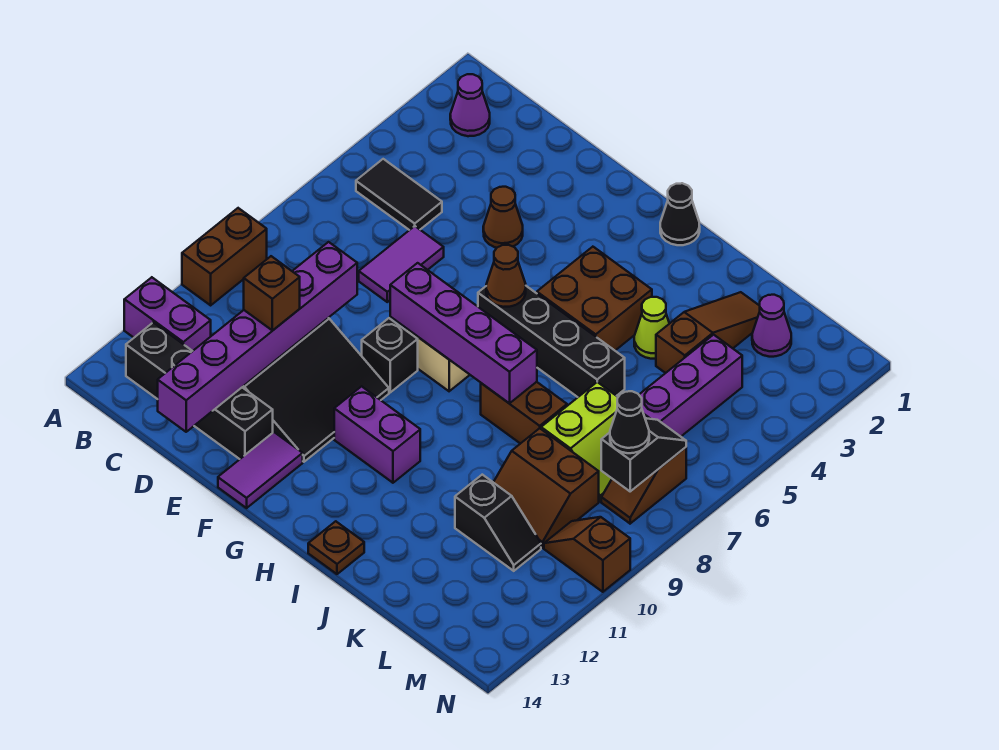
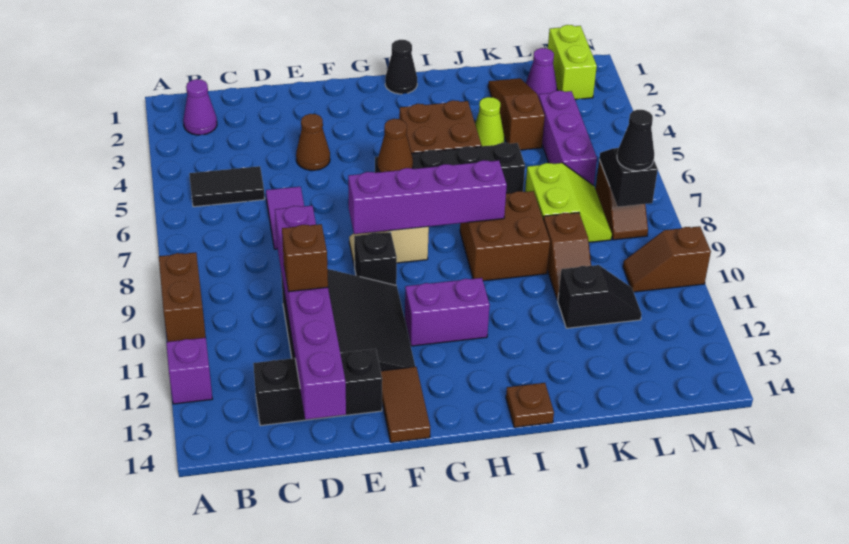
purple 1x2 brick [124,277,211,351] -> purple 1x1 brick [166,338,212,404]
black 1x4 brick [126,322,273,459] -> black 1x3 brick [253,349,382,426]
purple 1x2 tile [218,432,303,508] -> brown 1x2 tile [381,367,430,442]
brown 1x2 brick [481,382,567,444] -> brown 2x2 brick [460,191,550,281]
brown 2x2 slope [493,428,599,548] -> brown 1x2 slope [543,212,591,300]
none -> lime 1x2 brick [548,25,597,99]

